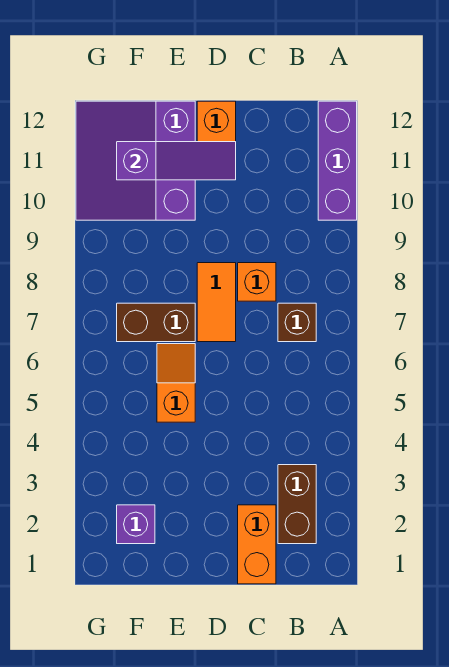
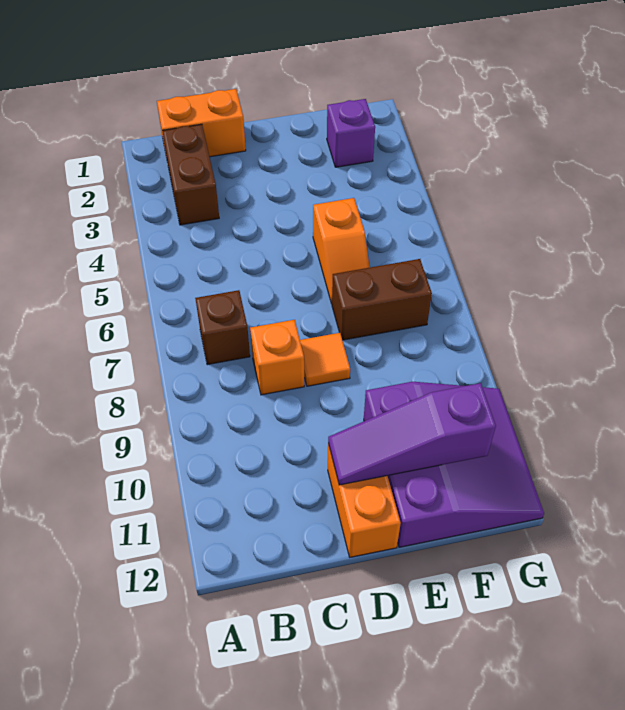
purple 1x3 brick [318,101,357,220] -> none
orange 1x2 brick [238,505,276,584] -> orange 1x2 brick turned to [157,89,246,157]
orange 1x2 tile [197,263,236,342] -> orange 1x1 tile [300,333,350,386]

